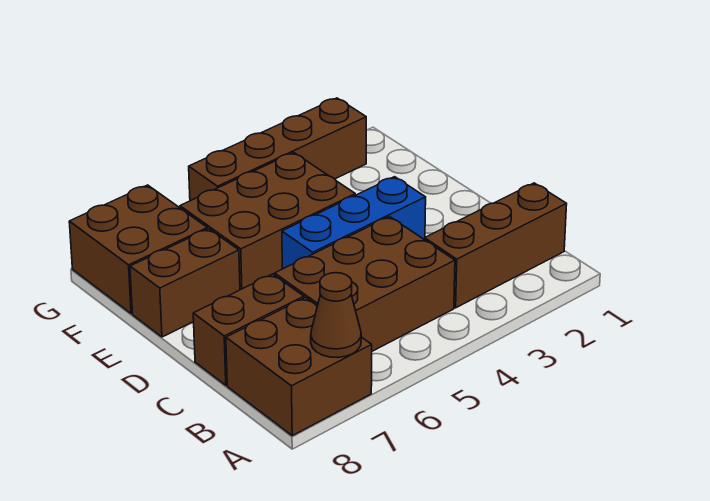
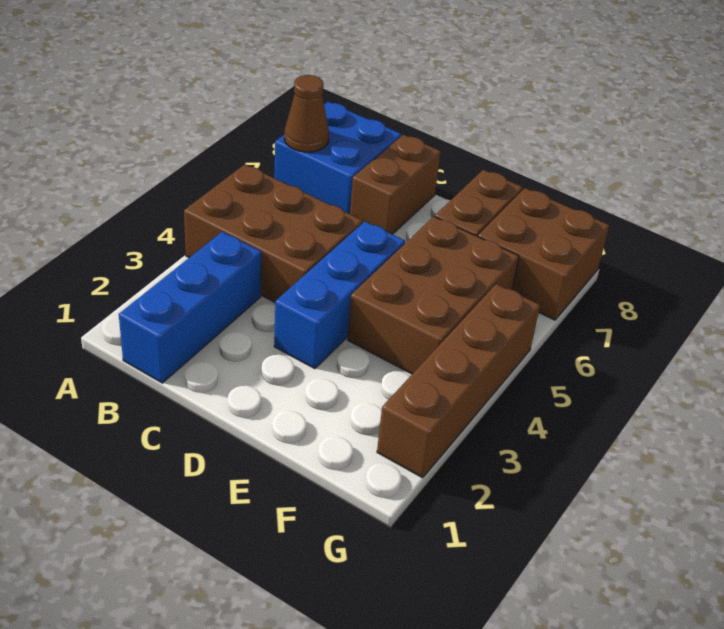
brown 2x2 brick [226,298,372,436] -> blue 2x2 brick [274,102,401,214]
brown 1x3 brick [425,183,567,308] -> blue 1x3 brick [119,232,261,383]
brown 2x3 brick [275,217,455,351] -> brown 2x3 brick turned to [184,164,363,302]

